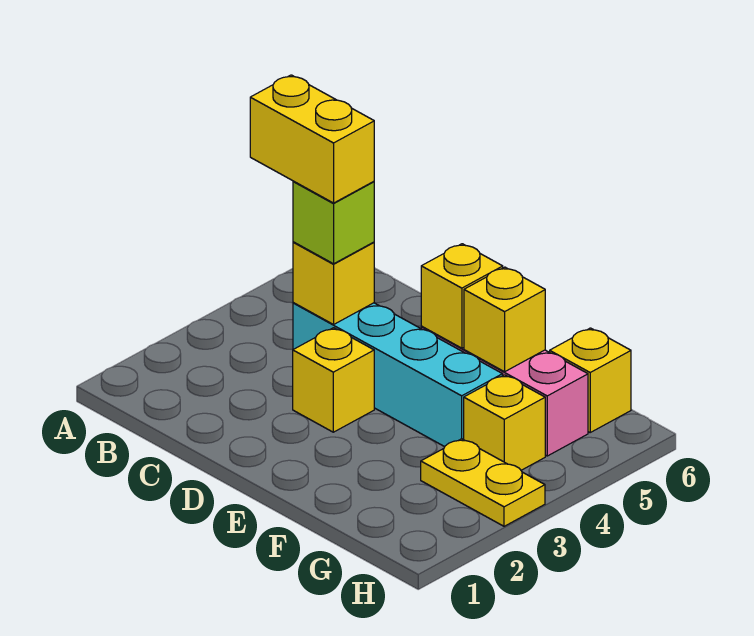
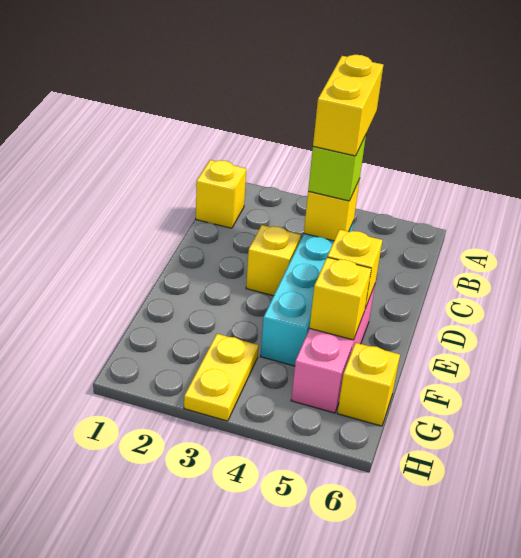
yellow 1x1 brick [464,375,545,470] -> yellow 1x1 brick moved to [196,160,246,228]

